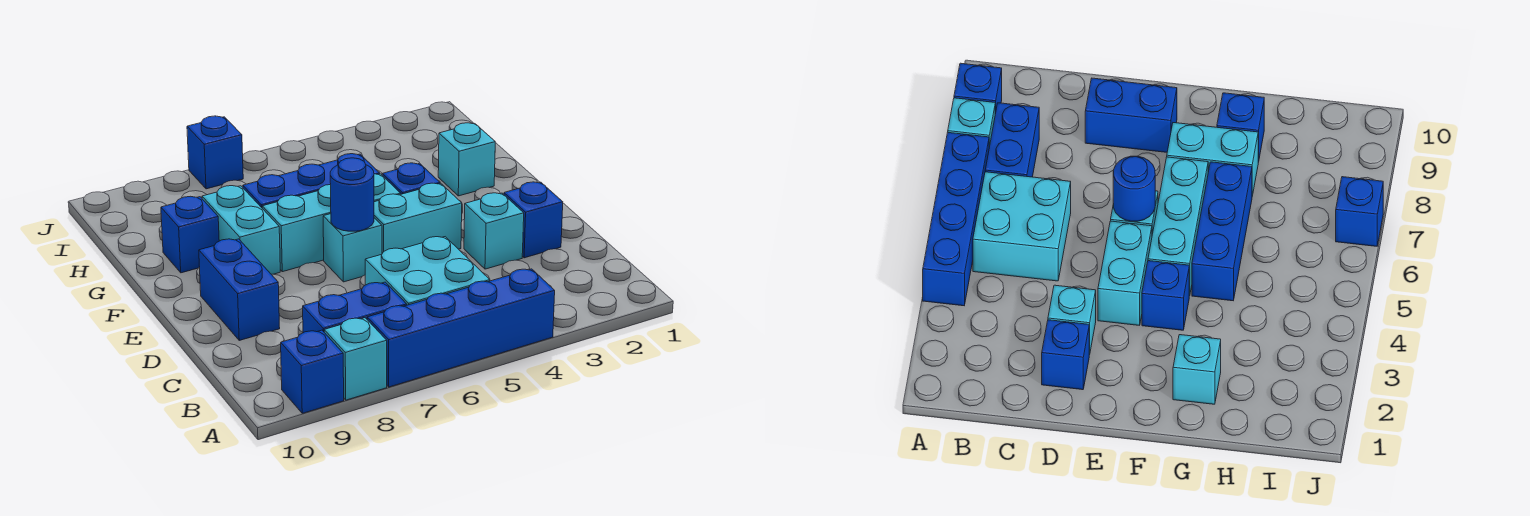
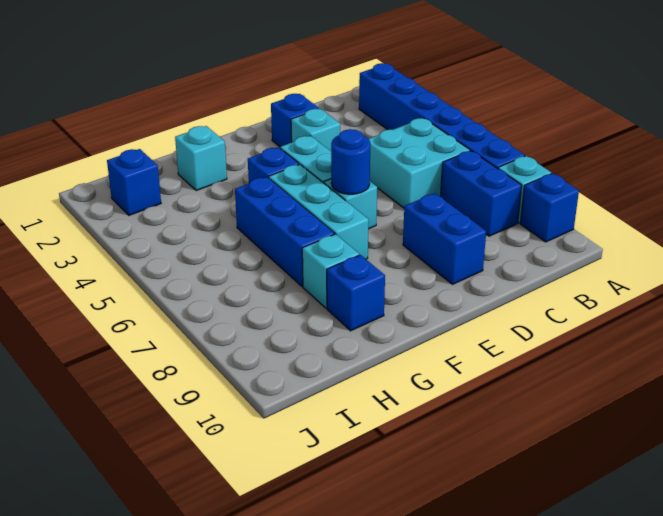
blue 1x4 brick [367,269,555,387] -> blue 1x6 brick [359,63,525,168]
blue 1x2 brick [199,239,280,340] -> blue 1x2 brick turned to [403,193,486,284]
cyan 1x2 brick [202,186,280,274] -> cyan 1x1 brick [302,234,359,308]
blue 1x1 brick [187,116,243,189] -> blue 1x1 brick moved to [107,149,161,215]

